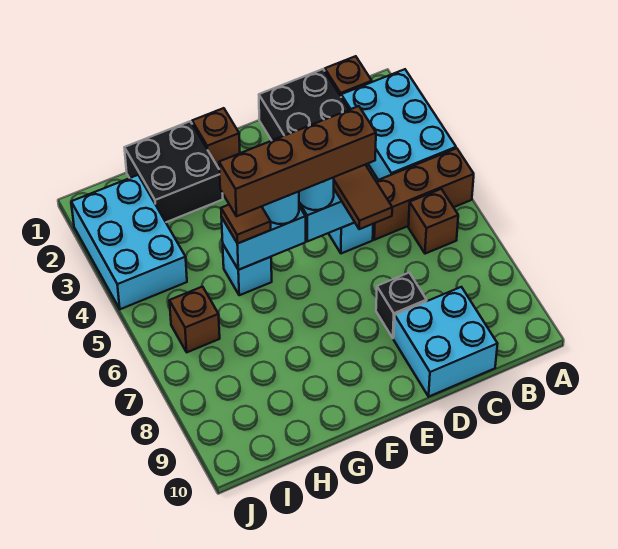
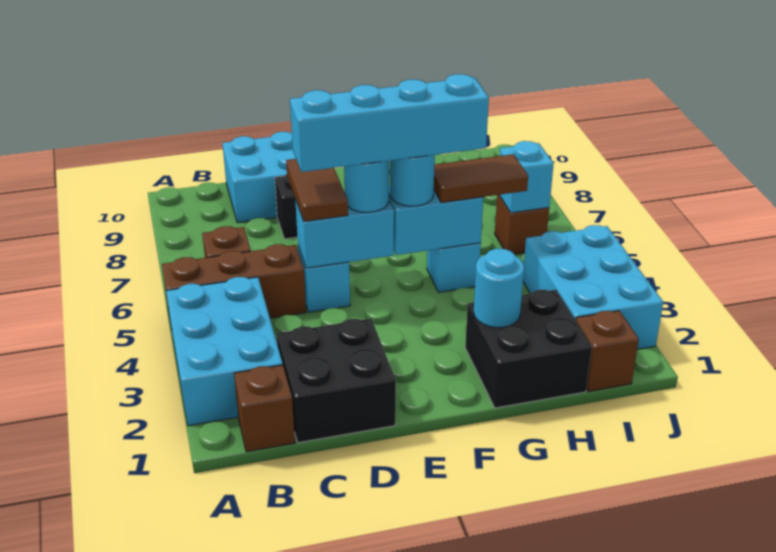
brown 1x4 brick [219,106,376,216] -> cyan 1x4 brick [290,74,489,172]
brown 1x1 brick [192,108,240,168] -> brown 1x1 brick moved to [576,311,639,392]
none -> cyan 1x1 round brick [474,249,524,328]
brown 1x1 tile [221,205,271,244] -> brown 1x2 tile [434,154,528,203]
none -> cyan 1x1 brick [500,141,554,213]

